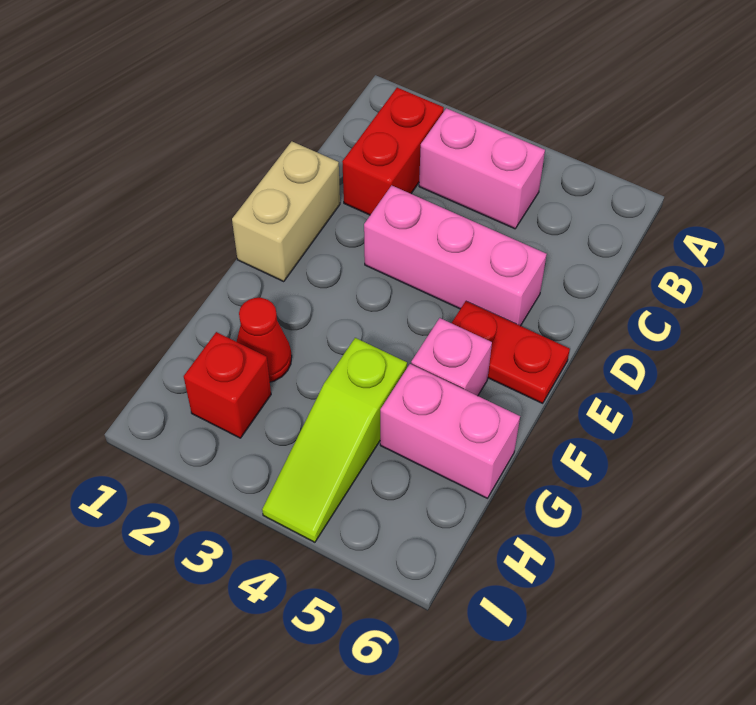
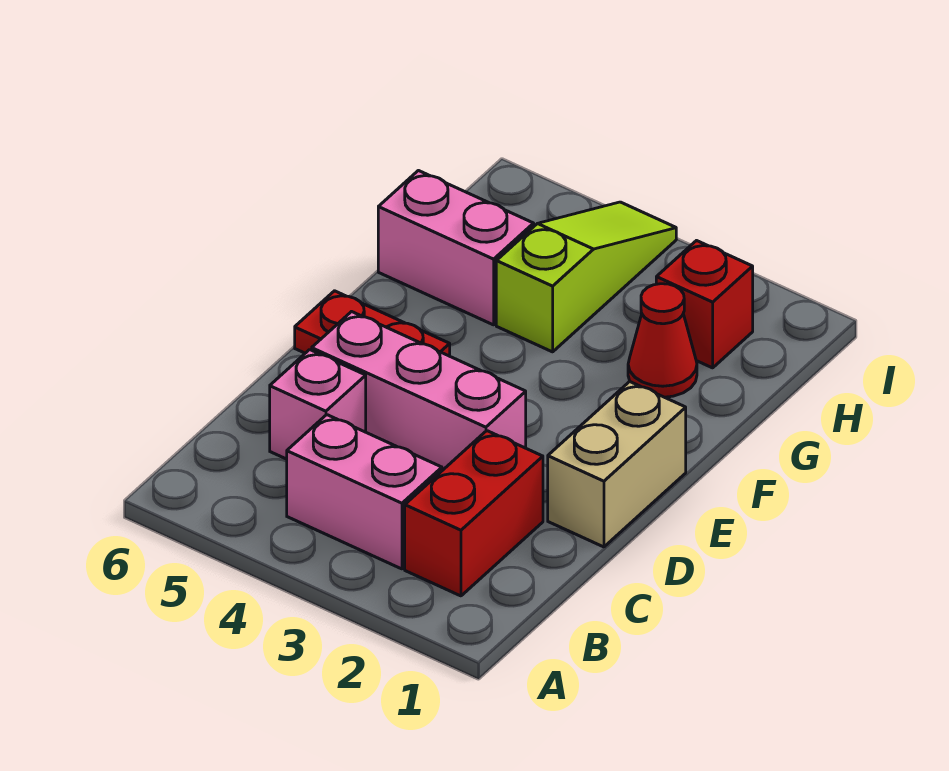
pink 1x1 brick [411,318,492,396] -> pink 1x1 brick moved to [270,350,366,459]

